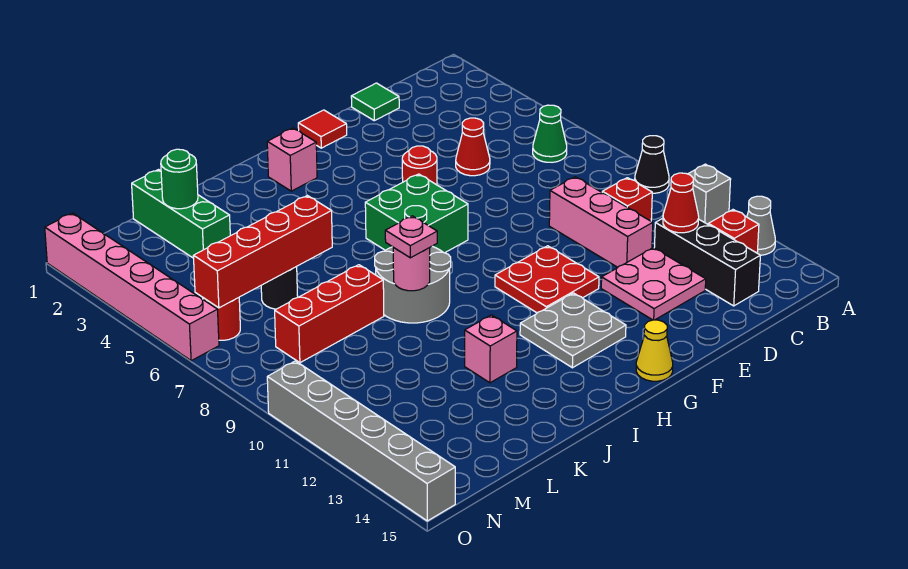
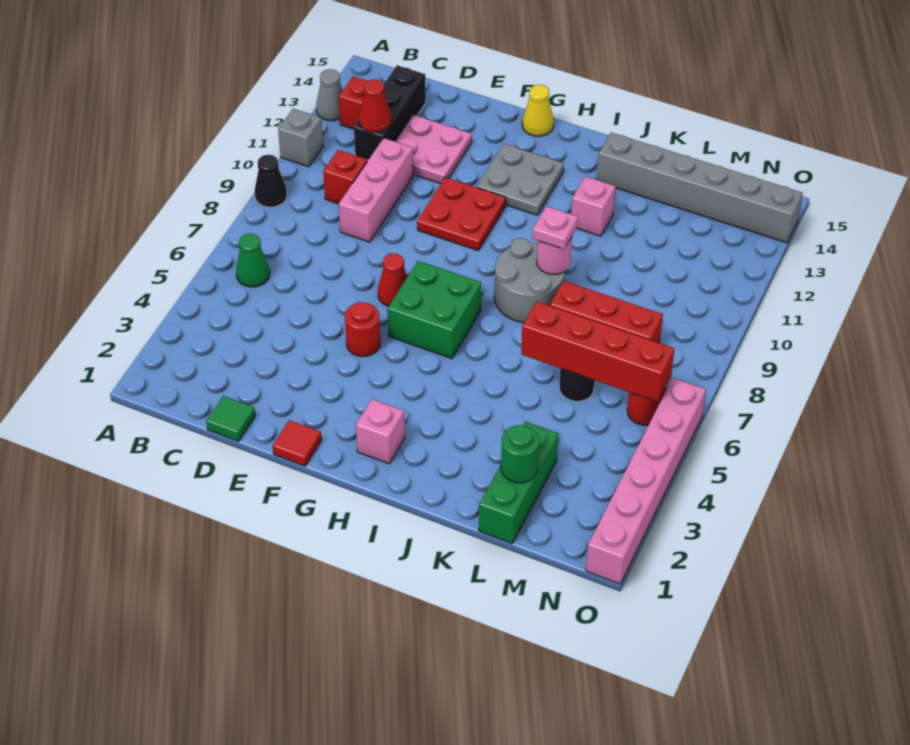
red 1x1 cone [456,118,490,176] -> red 1x1 cone moved to [378,253,407,306]
grey 1x6 brick [267,361,455,521] -> grey 1x6 brick turned to [597,133,803,243]

